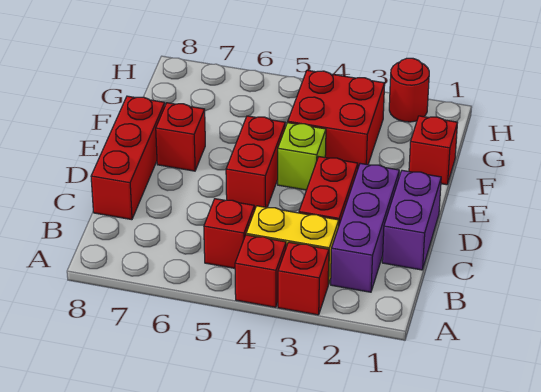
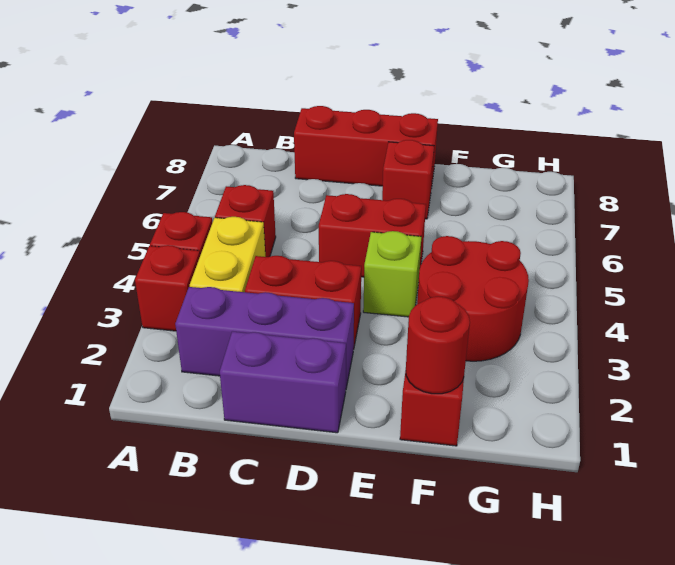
red 2x2 brick [288,70,385,167] -> red 2x2 round brick [417,236,529,361]
red 1x1 round brick [389,58,429,122] -> red 1x1 round brick moved to [406,296,470,394]

